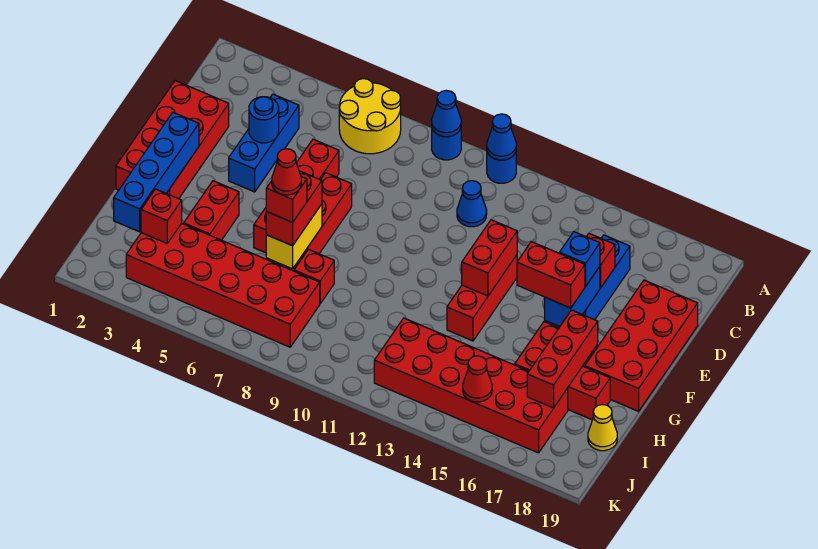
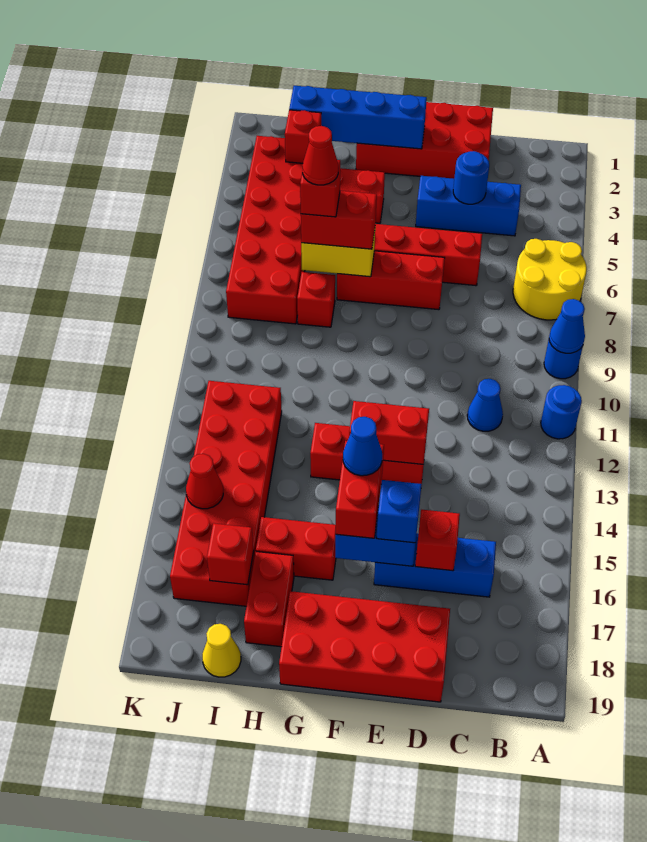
blue 1x1 cone [487,114,516,160] -> blue 1x1 cone moved to [343,417,382,476]
red 1x3 brick [527,310,598,408] -> red 1x1 brick [207,523,254,585]

